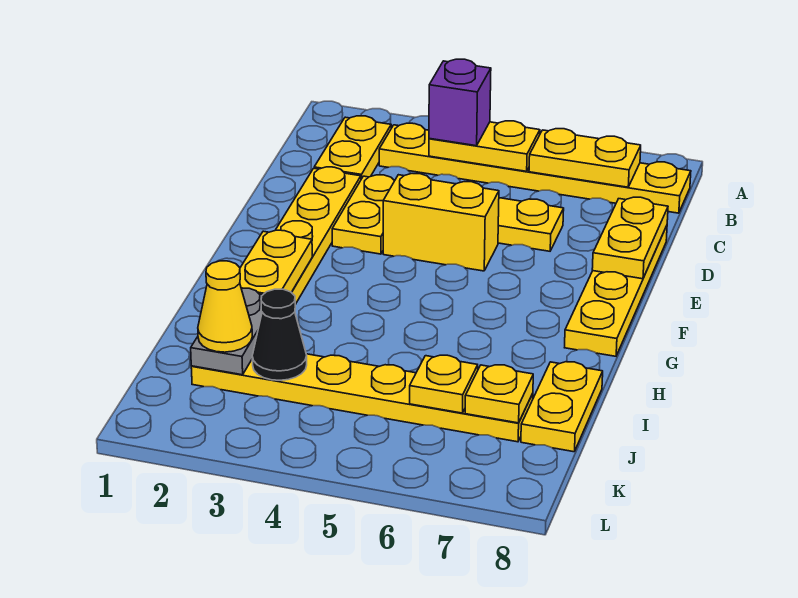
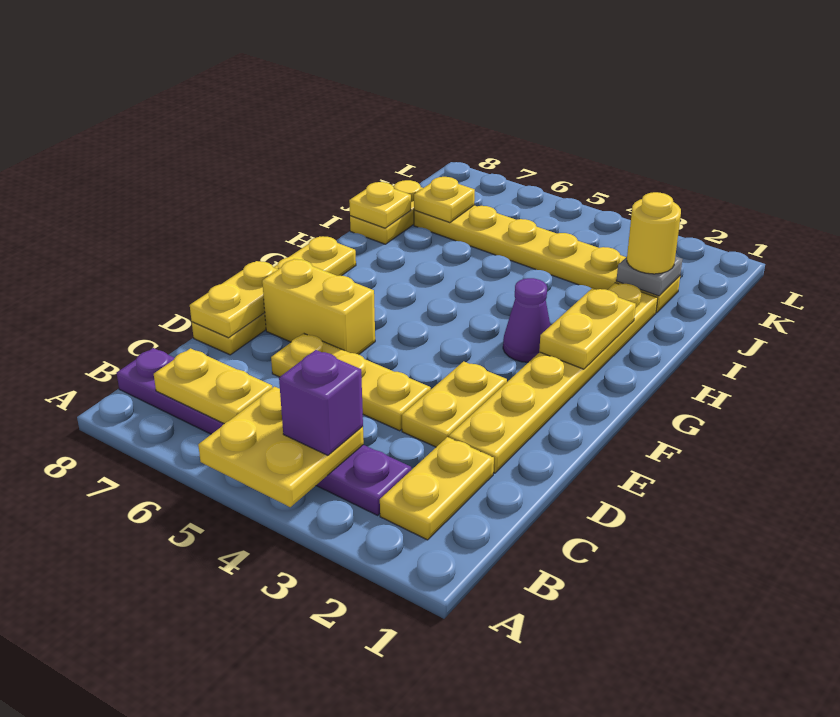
yellow 1x6 plate [379,123,691,213] -> purple 1x6 plate [117,348,411,515]
yellow 1x2 plate [429,121,540,171] -> yellow 2x2 plate [198,387,364,507]
yellow 1x2 brick [383,173,499,271] -> yellow 1x2 brick moved to [262,259,375,354]
none -> purple 1x1 cone [503,278,550,362]
grey 1x2 plate [191,288,262,375] -> grey 1x1 plate [616,256,683,296]
yellow 1x1 cone [198,261,252,352] -> yellow 1x1 round brick [627,192,681,274]
black 1x1 cone [252,289,307,380] -> none
yellow 1x1 plate [410,355,478,413] -> yellow 1x1 plate moved to [349,182,411,228]

